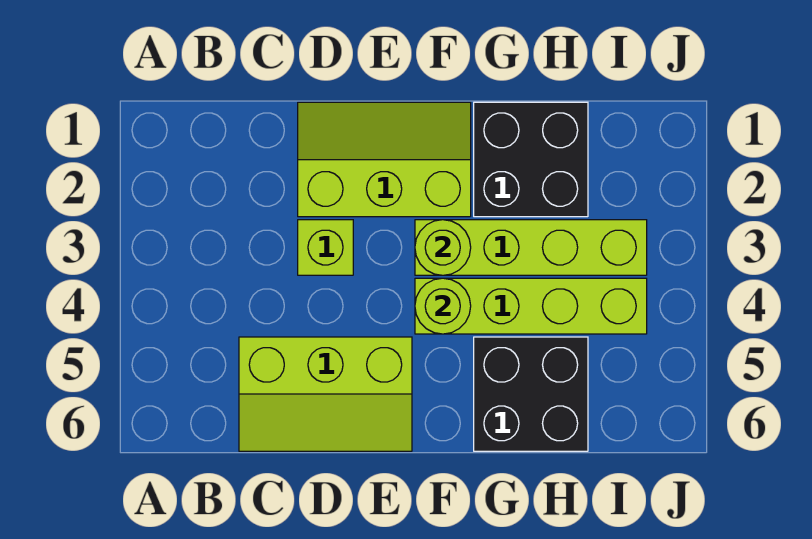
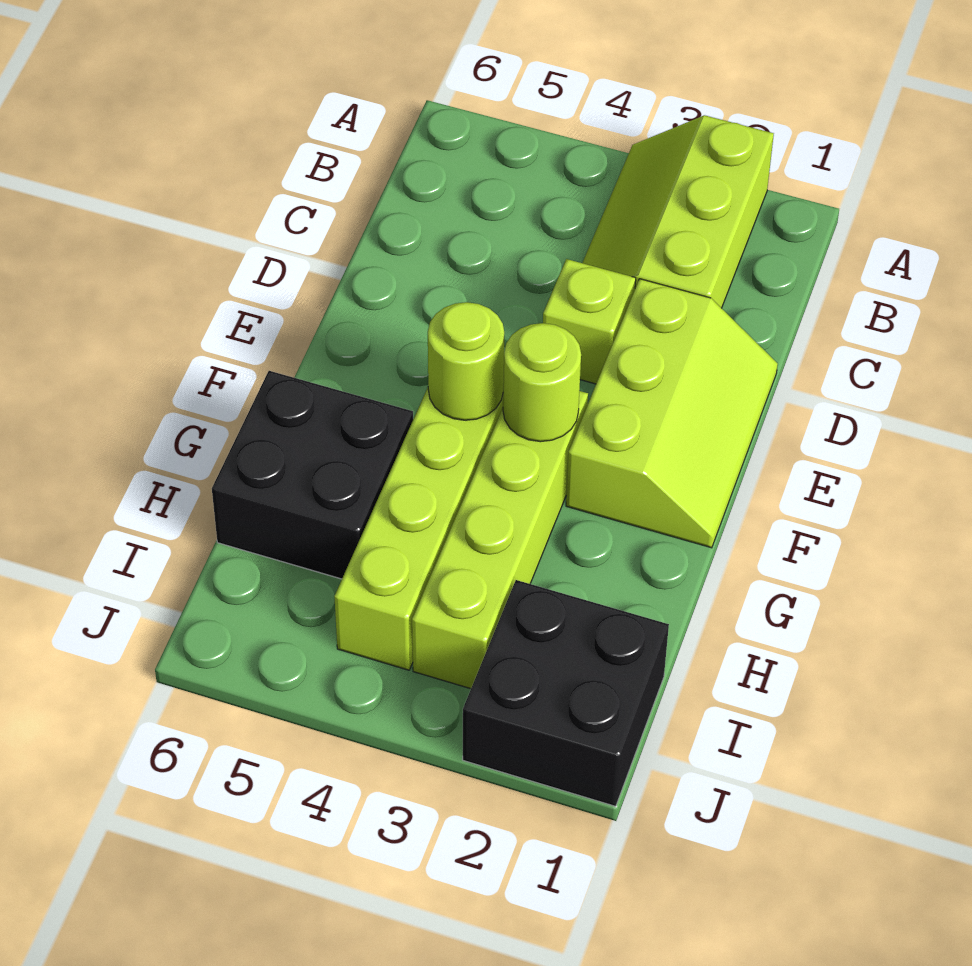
lime 2x3 slope [239,337,412,451] -> lime 2x3 slope moved to [582,115,774,308]
black 2x2 brick [474,102,588,217] -> black 2x2 brick moved to [463,580,669,806]

